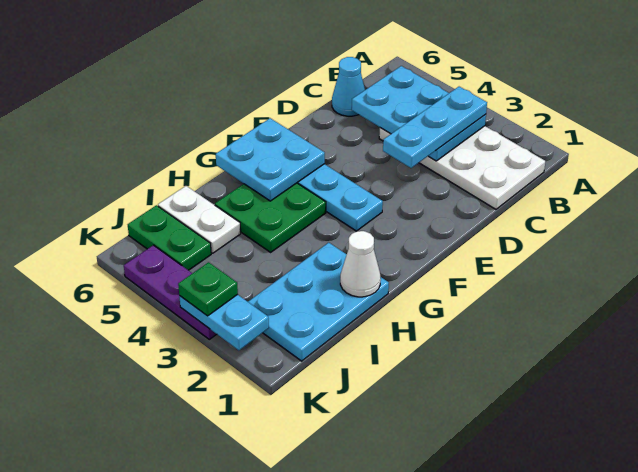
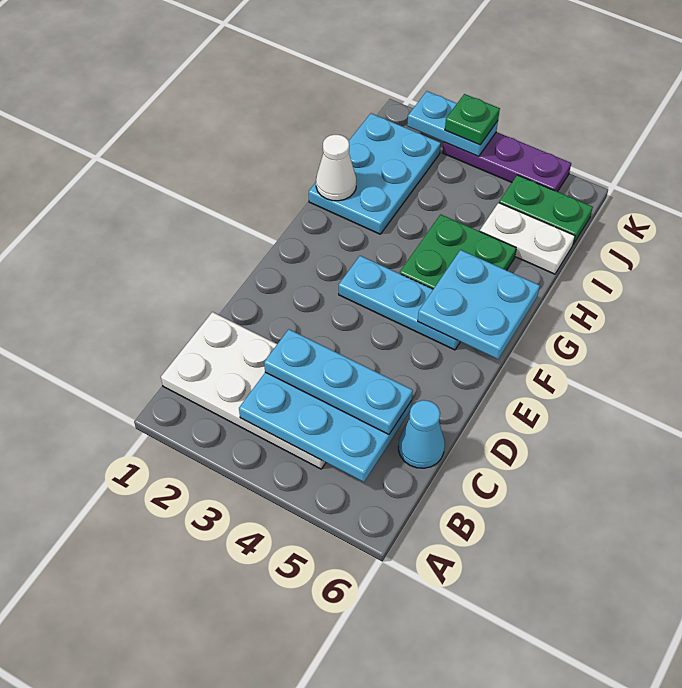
cyan 1x3 plate [383,87,487,168] -> cyan 1x3 plate turned to [264,329,413,434]

